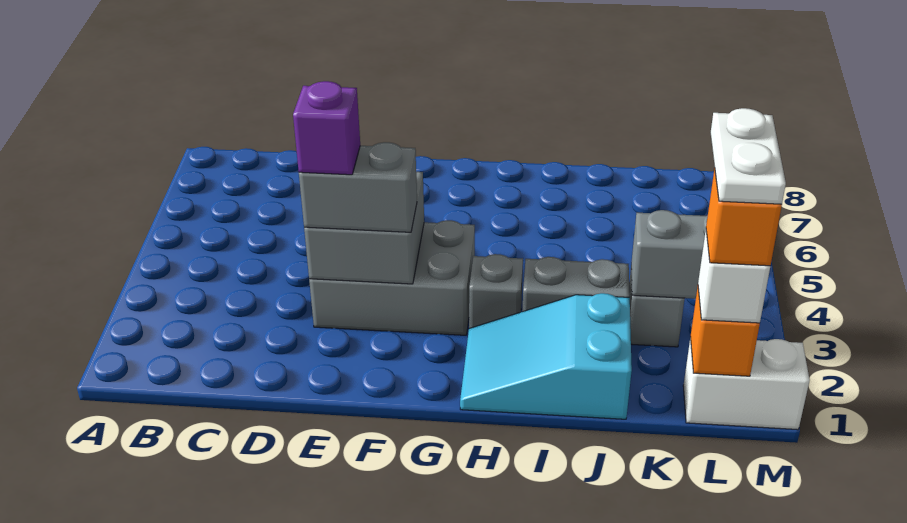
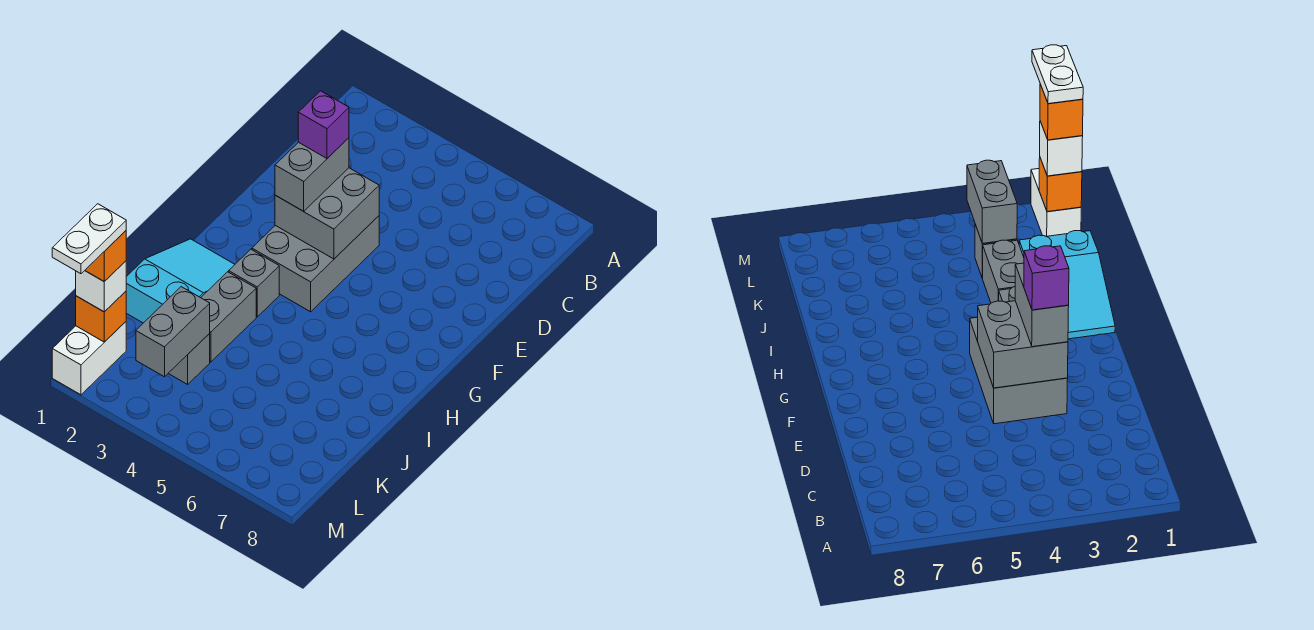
white 1x2 plate [711,108,786,204] -> white 1x2 plate turned to [52,204,126,274]

